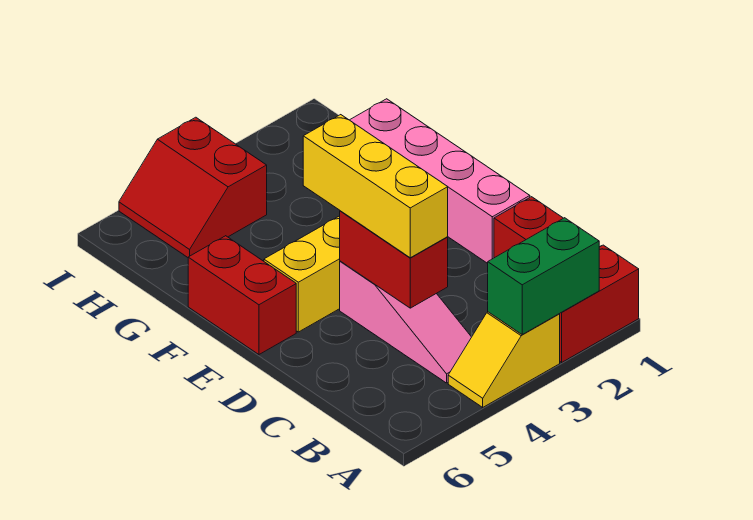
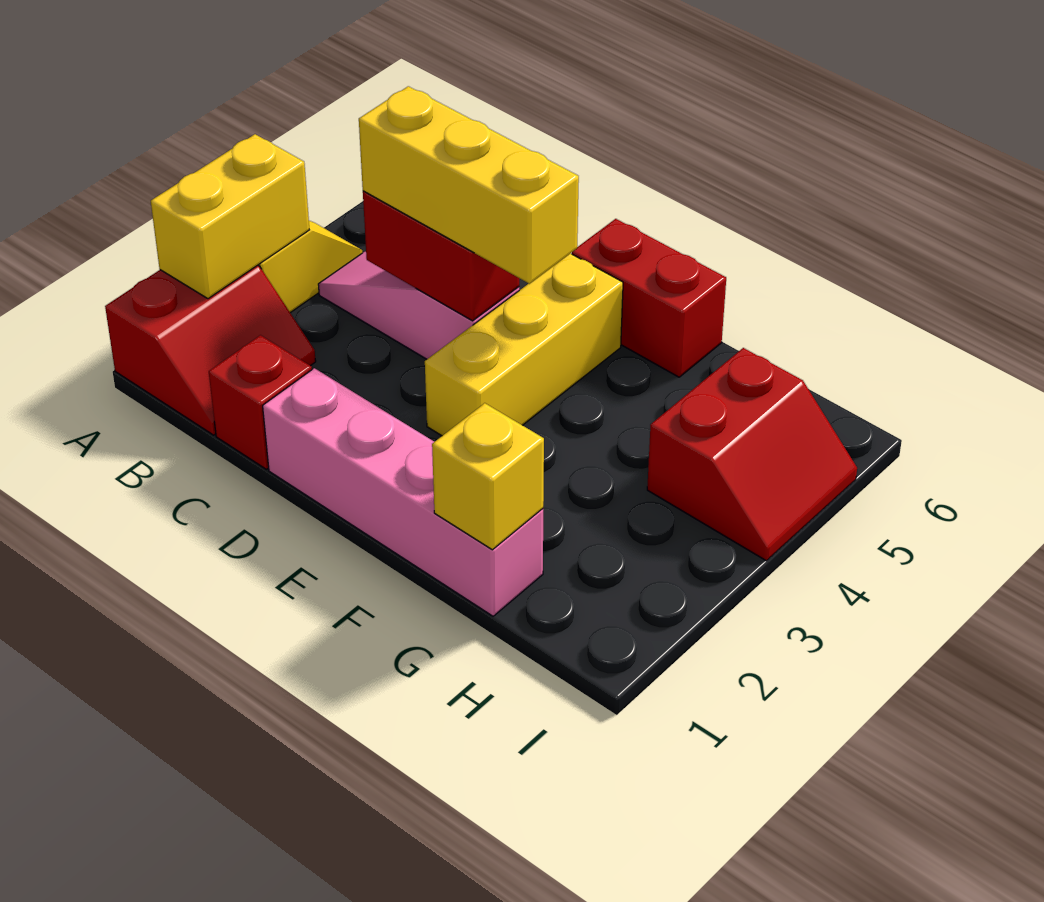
green 1x2 brick [488,218,599,334] -> yellow 1x2 brick [151,134,309,299]
none -> yellow 1x1 brick [432,403,544,550]
red 2x2 slope [119,117,267,257] -> red 2x2 slope turned to [647,348,857,561]

